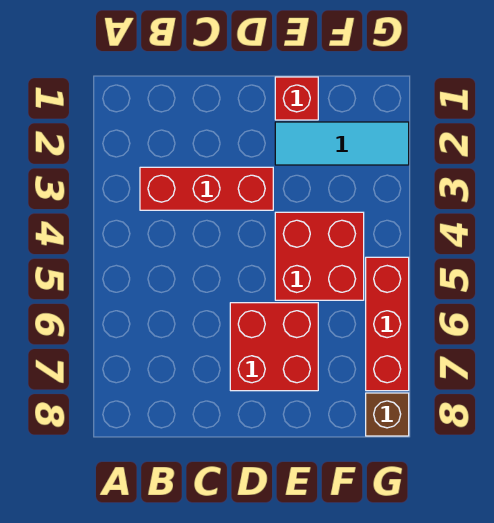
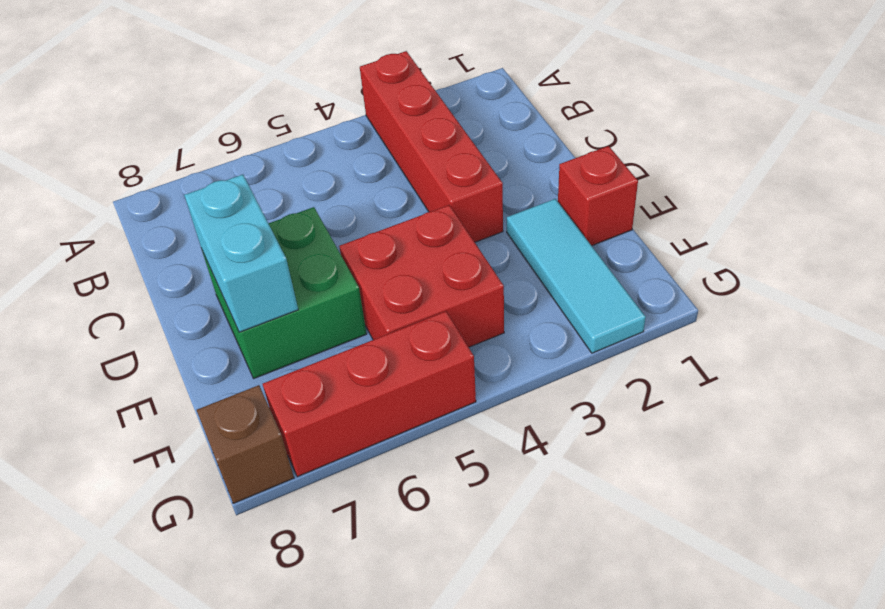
red 1x3 brick [140,167,273,210] -> red 1x4 brick [360,51,503,242]
red 2x2 brick [230,303,318,391] -> green 2x2 brick [202,207,367,378]
none -> cyan 1x2 brick [184,175,298,332]

